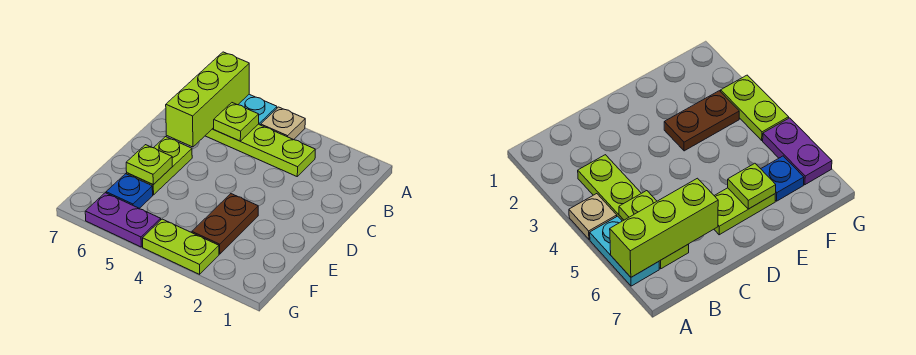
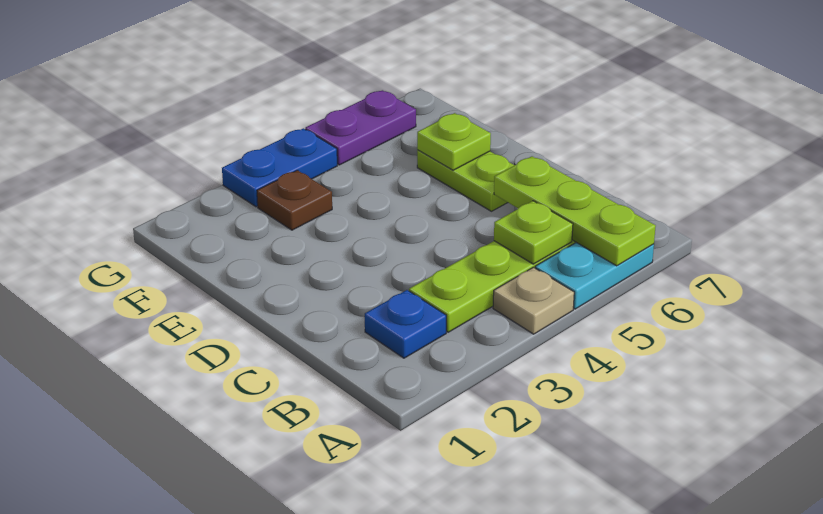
lime 1x3 brick [166,52,249,147] -> lime 1x3 plate [494,156,656,266]
brown 1x2 plate [192,194,258,254] -> brown 1x1 plate [257,170,332,230]
blue 1x1 plate [106,174,153,208] -> blue 1x1 plate moved to [365,290,446,358]
lime 1x2 plate [143,219,219,274] -> blue 1x2 plate [222,128,337,207]

